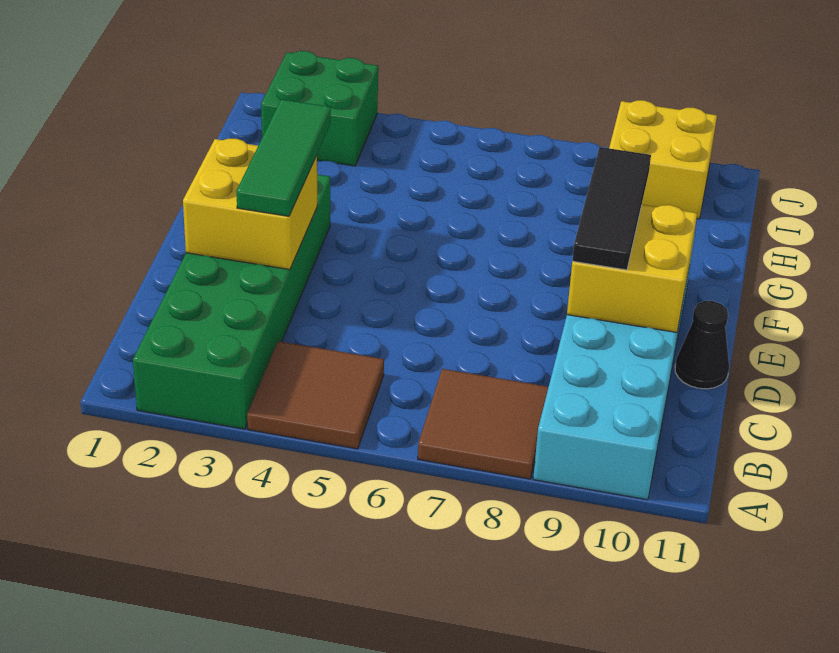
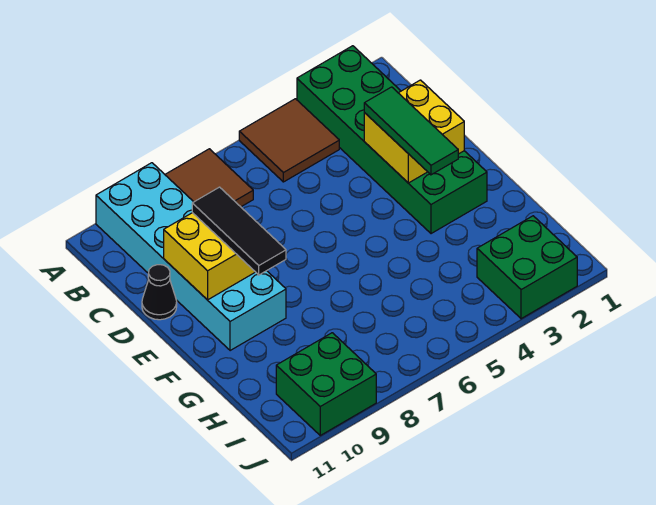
yellow 2x2 brick [609,100,717,219] -> green 2x2 brick [276,333,376,435]

